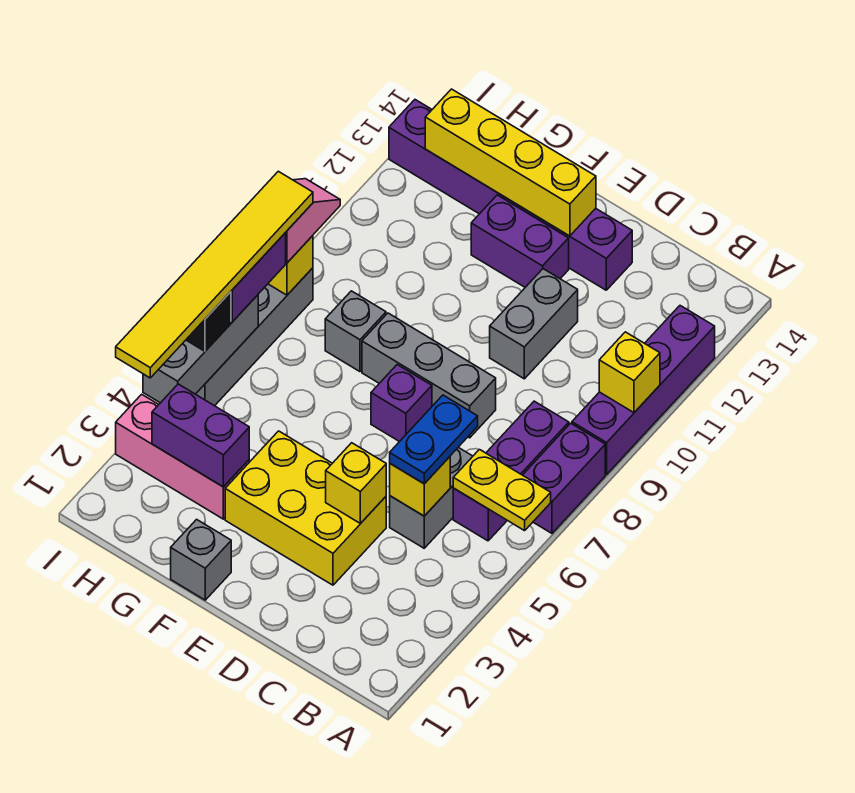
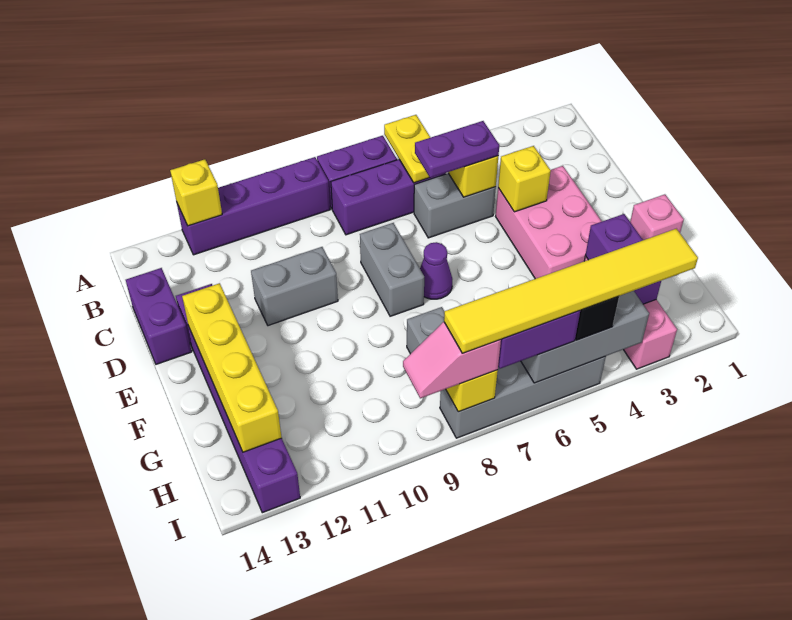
yellow 1x1 brick [599,332,660,413] -> yellow 1x1 brick moved to [170,159,222,226]
blue 1x2 plate [390,395,478,484] -> purple 1x2 plate [415,121,499,178]
yellow 2x3 brick [225,431,386,585] -> pink 2x3 brick [496,166,602,279]
grey 1x3 brick [362,313,496,438] -> grey 1x2 brick [360,223,424,316]
purple 1x1 brick [371,365,432,442] -> purple 1x1 cone [420,242,452,299]
purple 1x2 brick [471,195,569,287] -> purple 1x2 brick moved to [126,268,192,364]
grey 1x1 brick [171,519,231,600] -> pink 1x1 brick [630,194,684,240]

